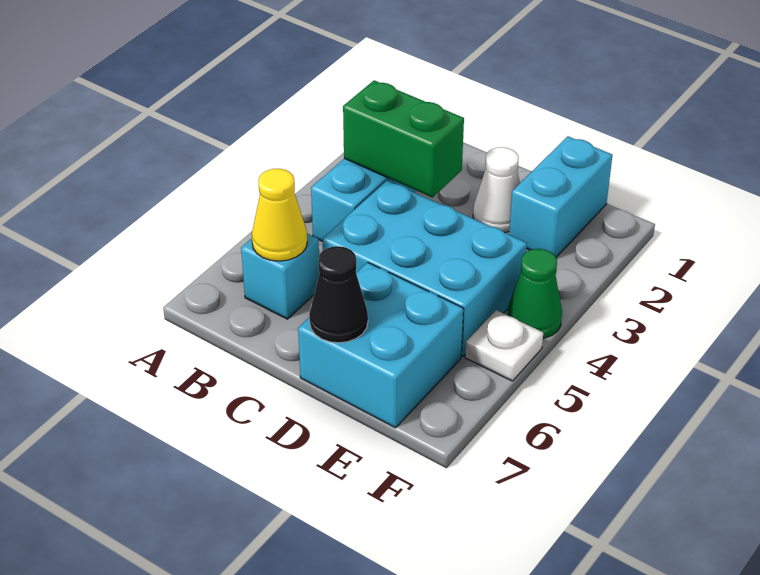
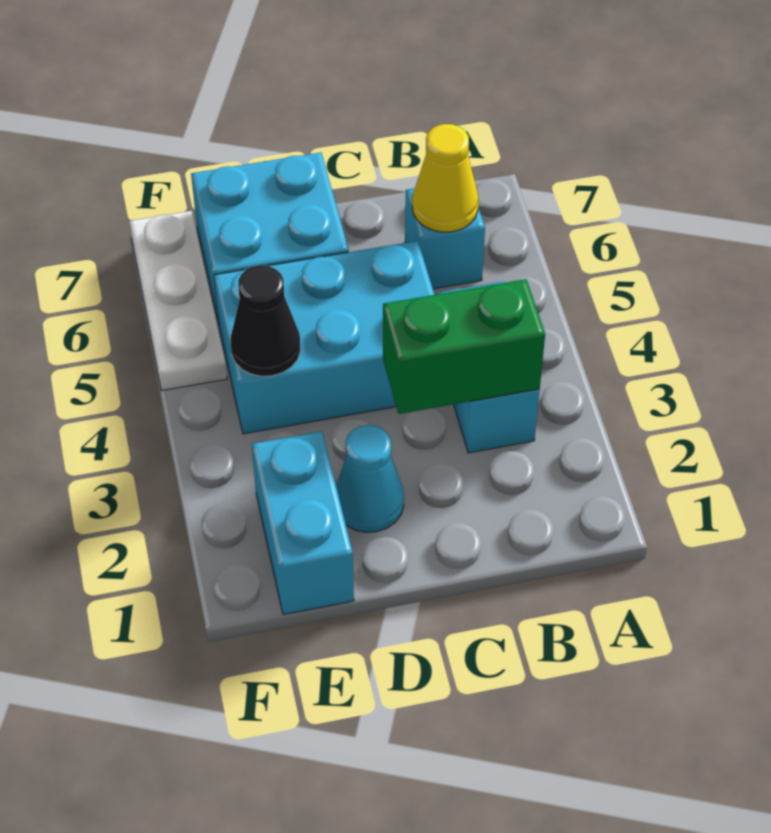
white 1x1 cone [473,147,520,232] -> cyan 1x1 cone [336,425,404,532]
black 1x1 cone [309,246,368,343] -> black 1x1 cone moved to [231,265,301,376]
green 1x1 cone [507,249,562,338] -> none
white 1x1 plate [465,310,543,381] -> white 1x3 plate [129,211,227,391]

